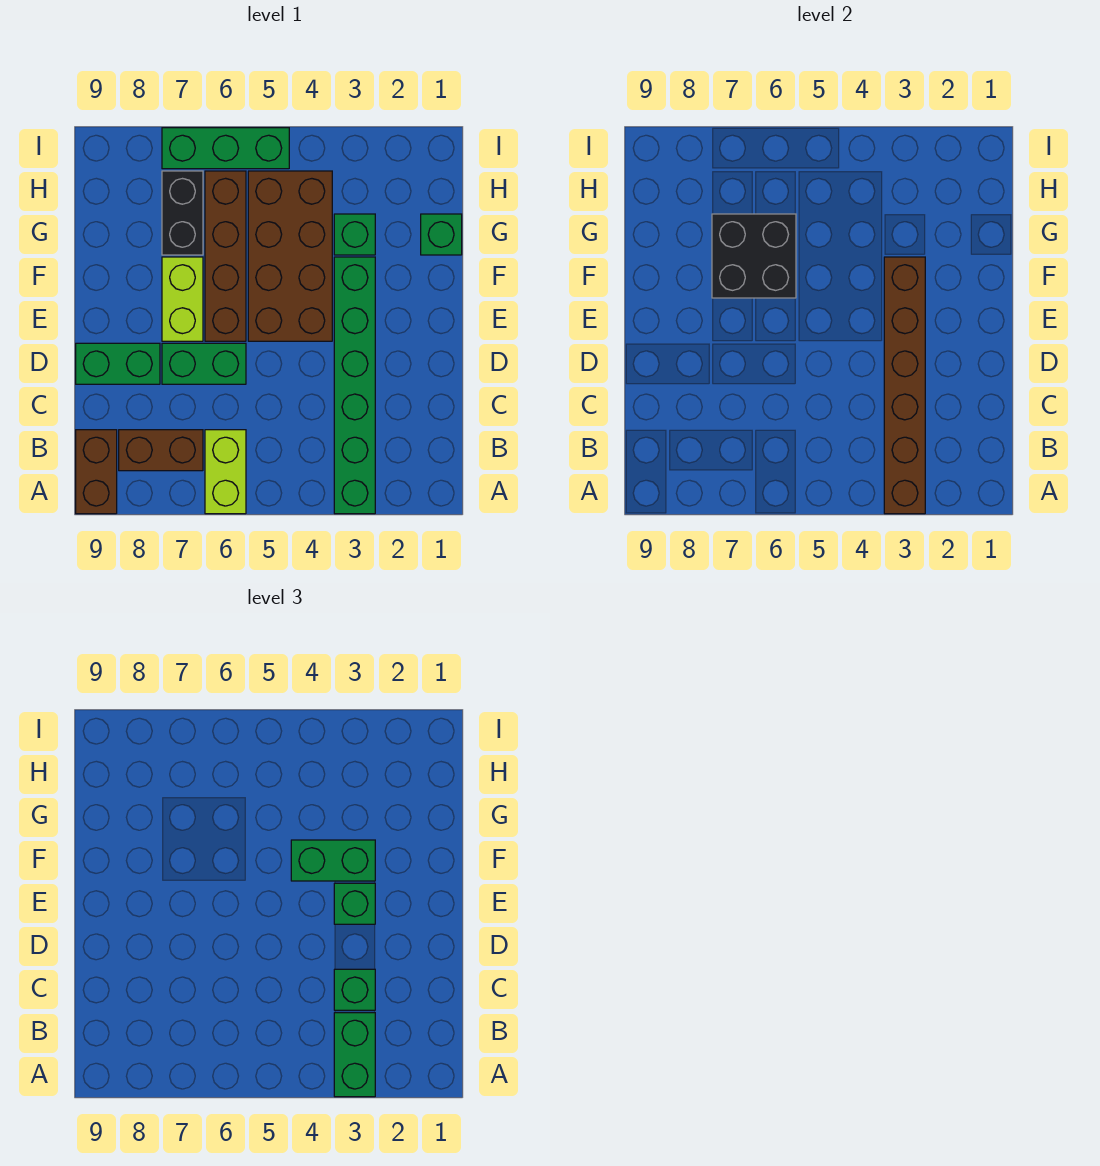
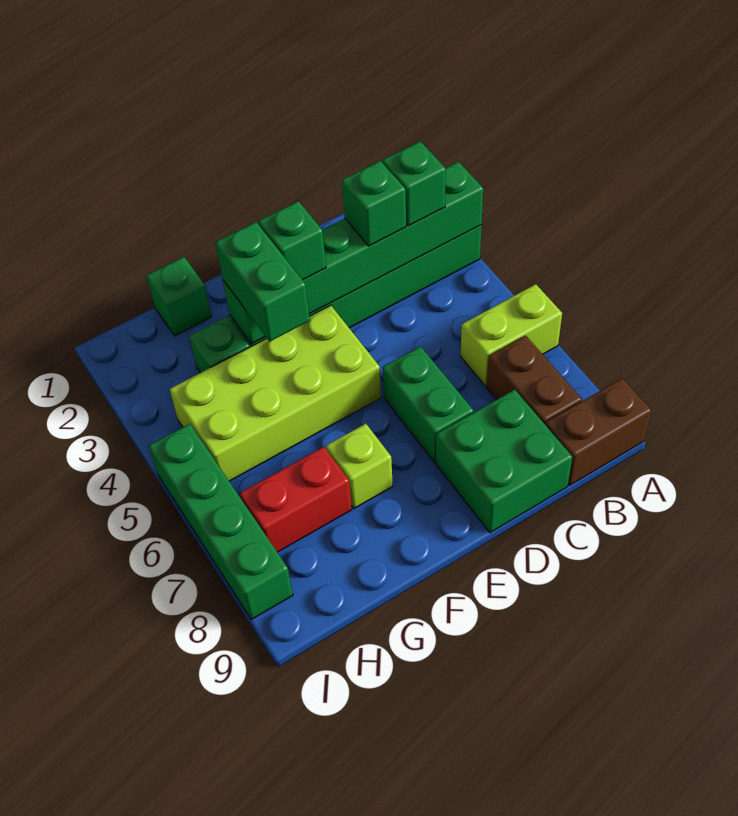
brown 1x6 brick [884,257,925,514] -> green 1x6 brick [223,162,483,344]
green 1x2 brick [334,1013,375,1097] -> green 1x1 brick [382,141,446,226]
green 1x2 brick [76,343,160,384] -> green 2x2 brick [436,390,572,533]
brown 2x4 brick [248,171,332,341] -> lime 2x4 brick [170,305,381,481]
brown 1x4 brick [205,171,246,341] -> none
lime 1x2 brick [162,257,203,341] -> lime 1x1 brick [326,424,393,508]
black 2x2 brick [712,214,796,298] -> none
black 1x2 brick [162,171,203,255] -> red 1x2 brick [240,447,352,552]
green 1x3 brick [162,128,289,169] -> green 1x4 brick [149,424,293,620]

